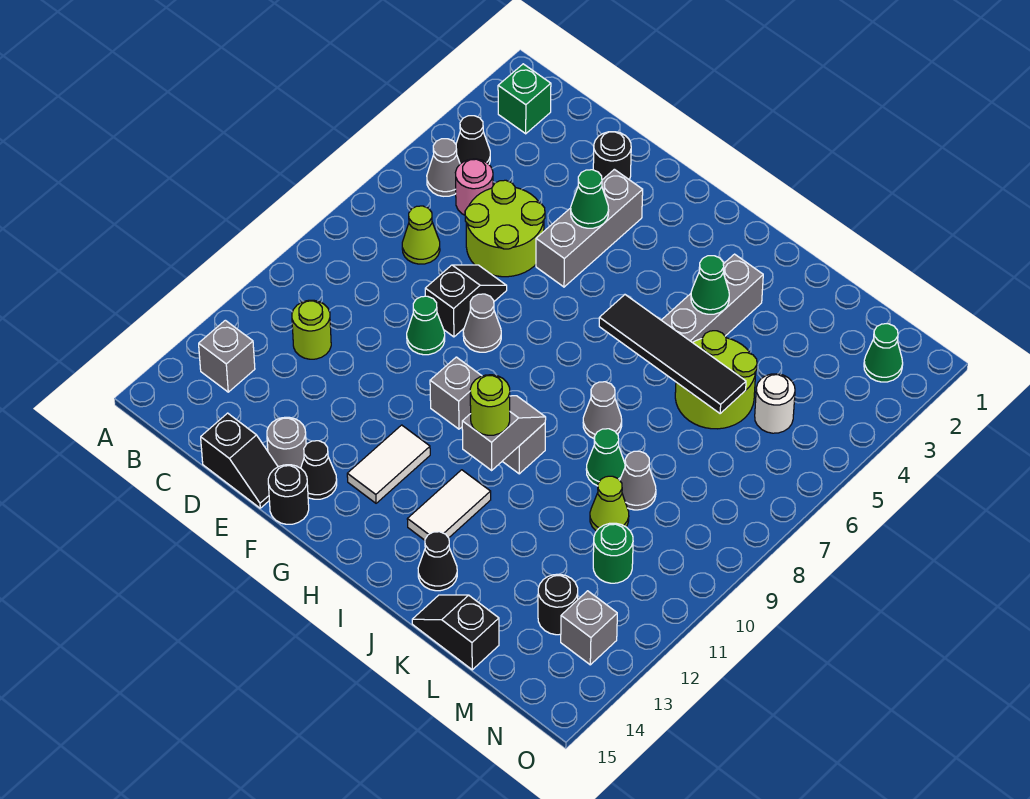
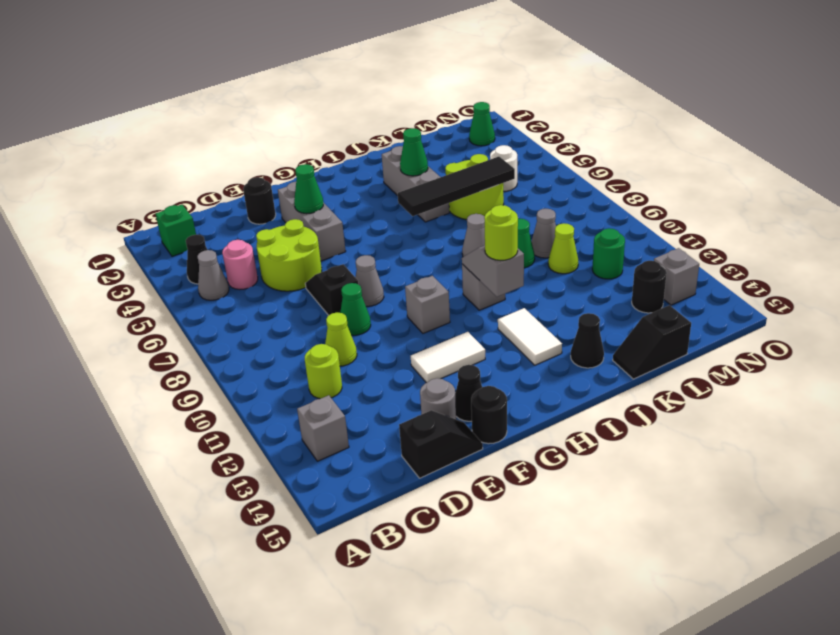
lime 1x1 cone [402,206,440,264] -> lime 1x1 cone moved to [325,312,357,366]
white 1x2 tile [347,425,430,503] -> white 1x2 tile turned to [411,332,485,383]

